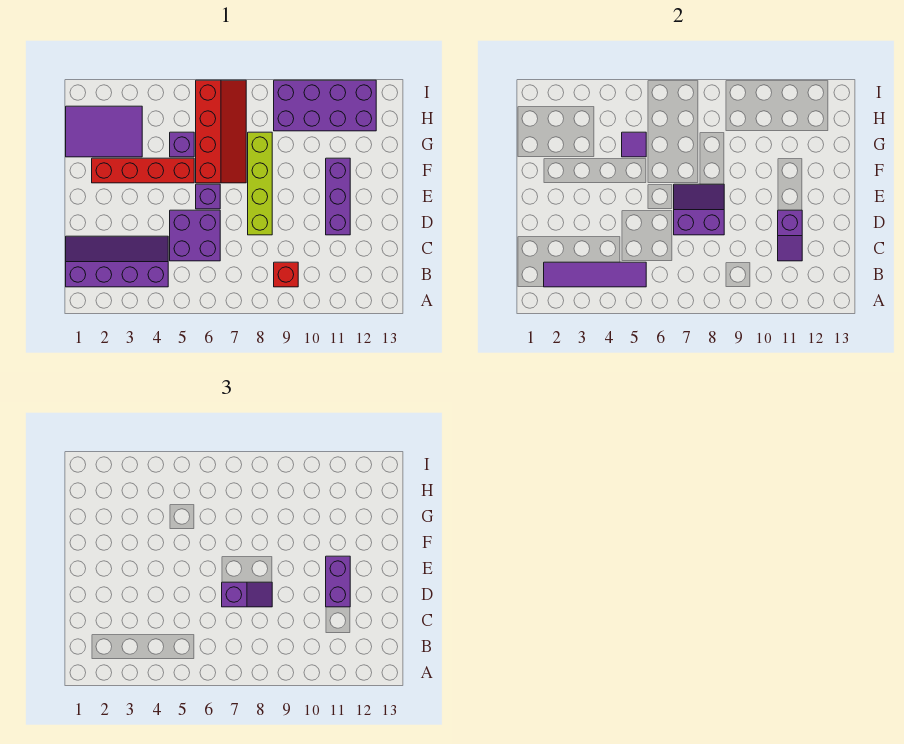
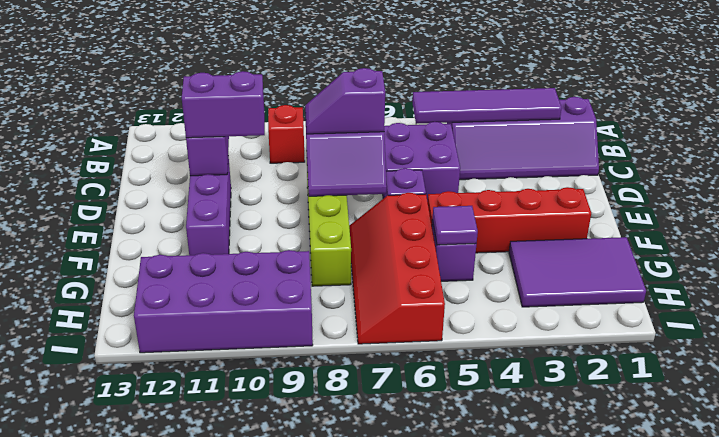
purple 1x2 brick [326,556,350,607] -> purple 1x2 brick turned to [182,71,265,138]

